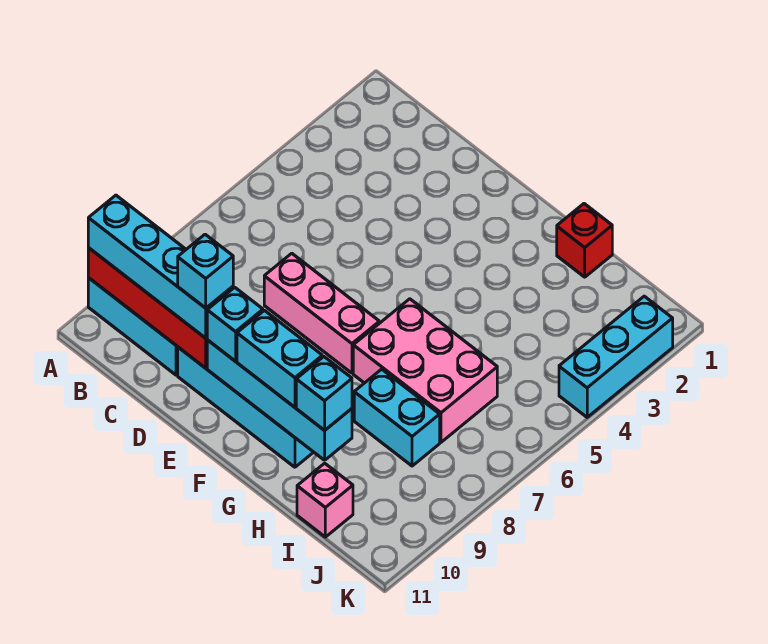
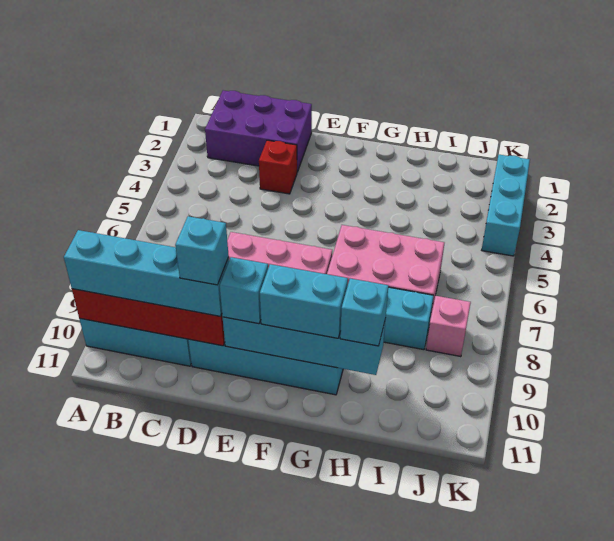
none -> purple 2x3 brick [205,90,312,172]
red 1x1 brick [557,204,612,277] -> red 1x1 brick moved to [259,140,297,194]
pink 1x1 brick [297,463,353,537] -> pink 1x1 brick moved to [426,296,471,357]

